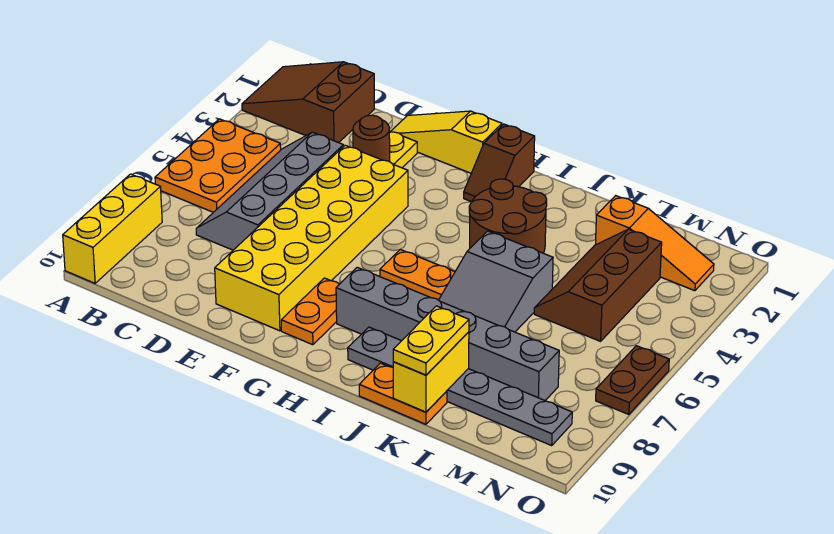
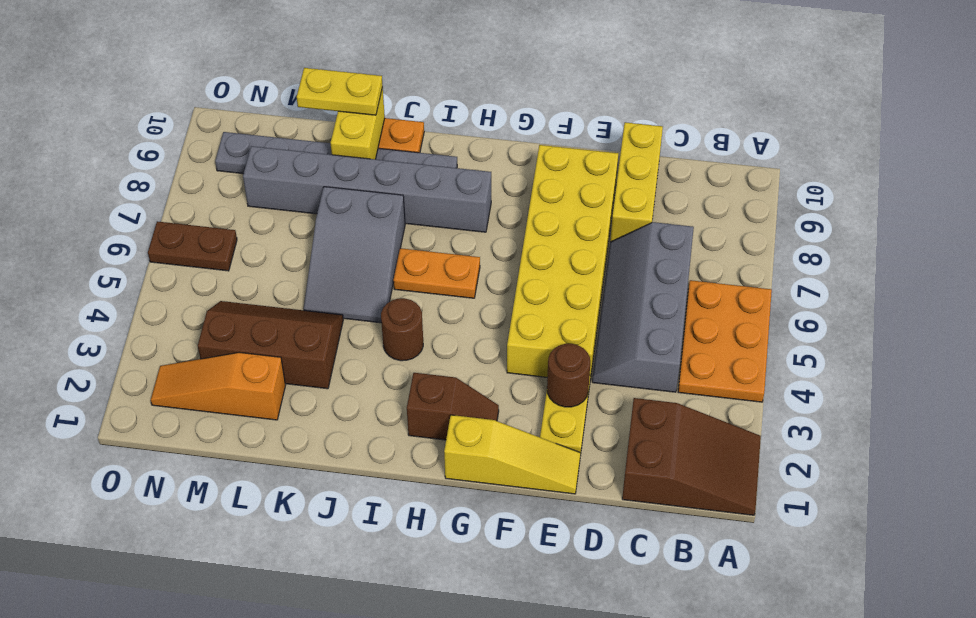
yellow 1x3 brick [63,174,162,283] -> yellow 1x3 brick moved to [610,122,663,242]
grey 2x4 slope [196,132,343,250] -> grey 2x4 slope turned to [592,222,694,392]
orange 1x2 plate [281,278,339,345] -> none
brown 1x2 slope [464,124,535,202] -> brown 1x2 slope turned to [407,373,499,440]
brown 2x2 round brick [469,179,547,253] -> brown 1x1 round brick [381,298,423,361]
grey 2x3 slope [439,231,553,332] -> grey 2x3 slope turned to [304,187,405,323]
yellow 1x2 plate [393,306,469,375] -> yellow 1x2 plate turned to [297,68,383,115]
brown 2x3 slope [534,229,662,341] -> brown 2x3 slope turned to [198,301,343,389]
brown 1x2 plate [596,346,669,415] -> brown 1x2 plate turned to [148,221,237,271]

